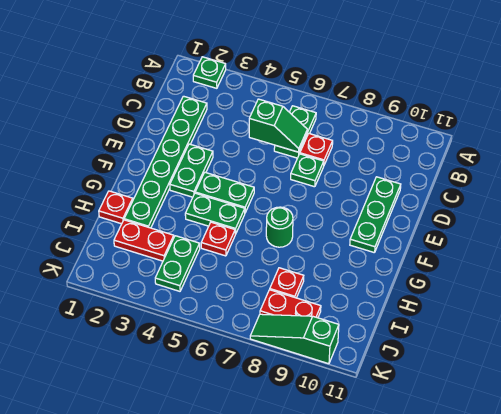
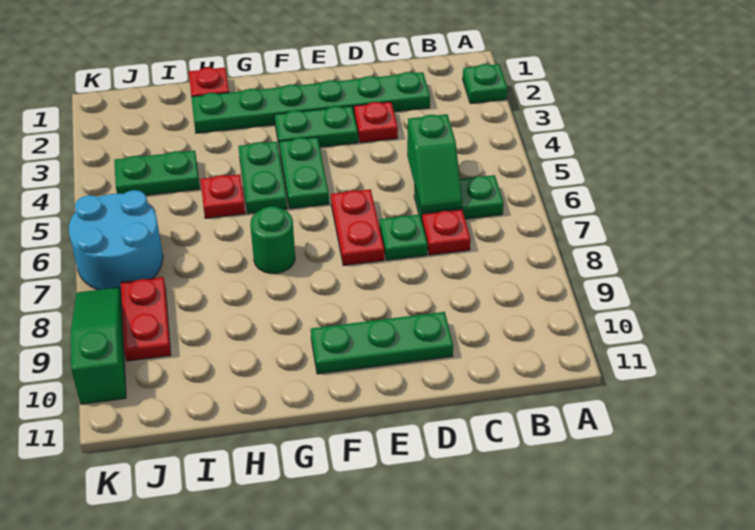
red 1x2 plate [114,220,174,261] -> red 1x2 plate moved to [331,189,384,266]
red 1x1 plate [270,268,304,298] -> red 1x1 plate moved to [354,102,398,143]
none -> cyan 2x2 round brick [69,190,163,292]

